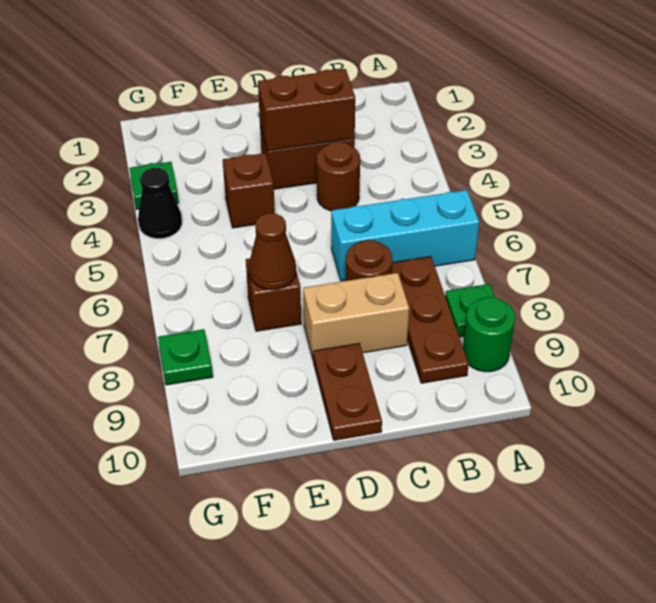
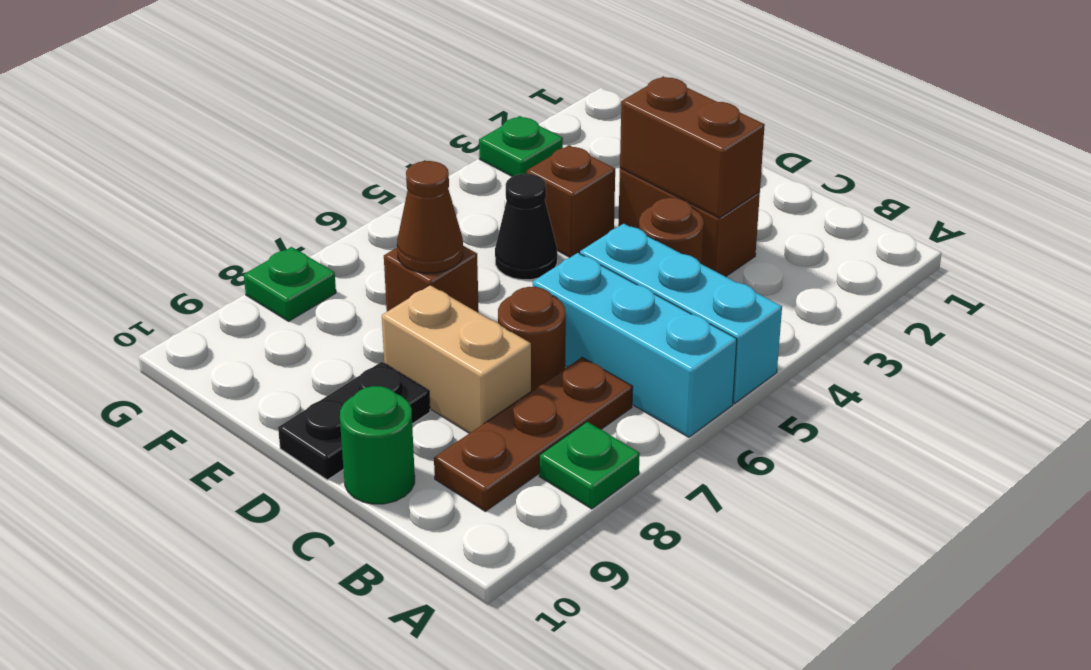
none -> cyan 1x3 brick [580,224,782,403]
green 1x1 round brick [463,297,515,372] -> green 1x1 round brick moved to [340,386,415,504]
brown 1x2 plate [313,343,382,440] -> black 1x2 plate [278,362,430,480]
black 1x1 cone [138,168,182,239] -> black 1x1 cone moved to [495,174,557,280]

